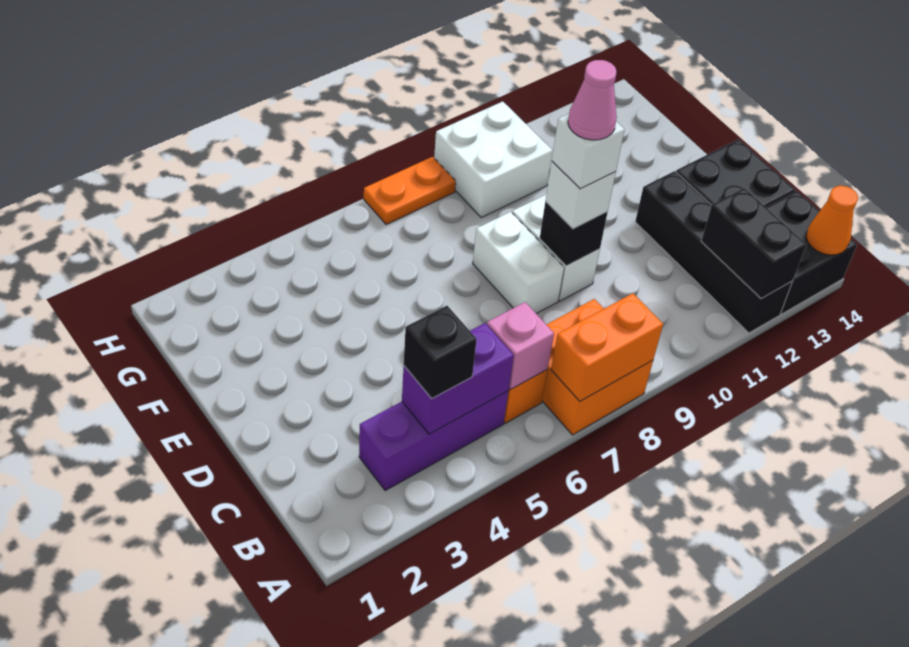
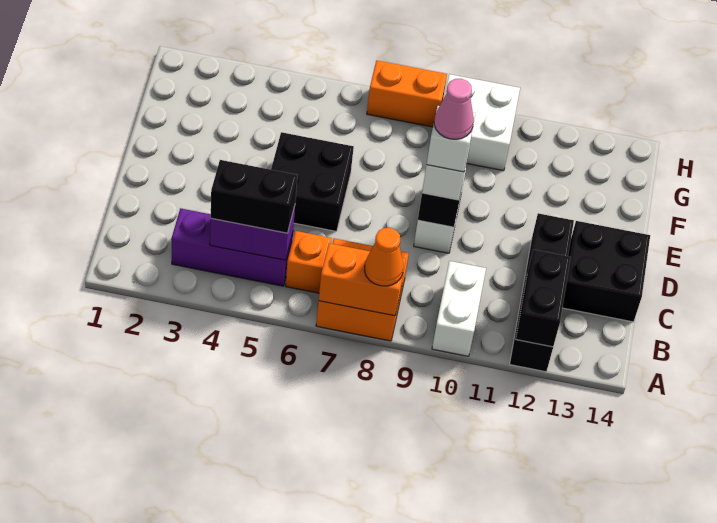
black 2x2 brick [766,191,857,314] -> black 2x2 brick moved to [271,132,354,231]
orange 1x1 cone [806,186,858,255] -> orange 1x1 cone moved to [365,228,403,286]
black 1x1 brick [404,306,477,398] -> black 1x2 brick [211,160,297,233]
pink 1x1 brick [487,302,554,390] -> none
white 1x2 brick [473,212,564,314] -> white 1x2 brick moved to [432,261,486,356]
orange 1x2 plate [364,157,456,225] -> orange 1x2 brick [367,60,447,127]

